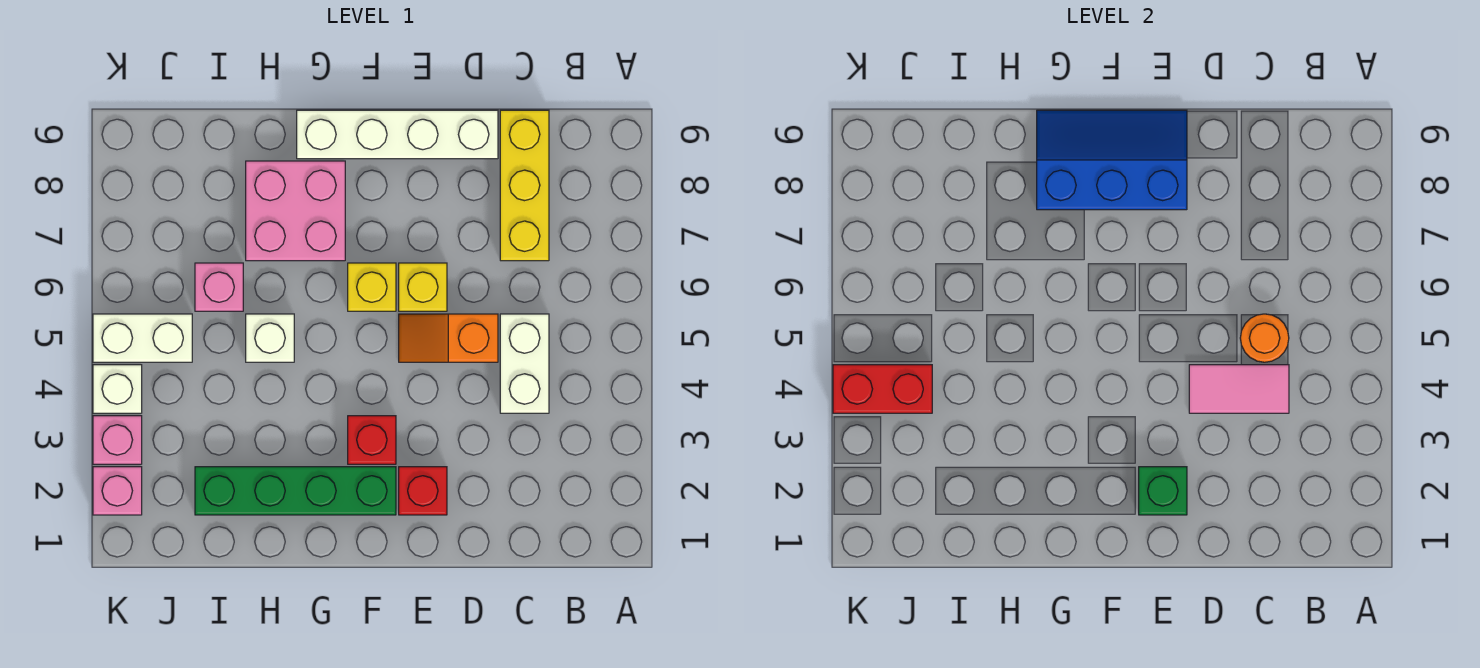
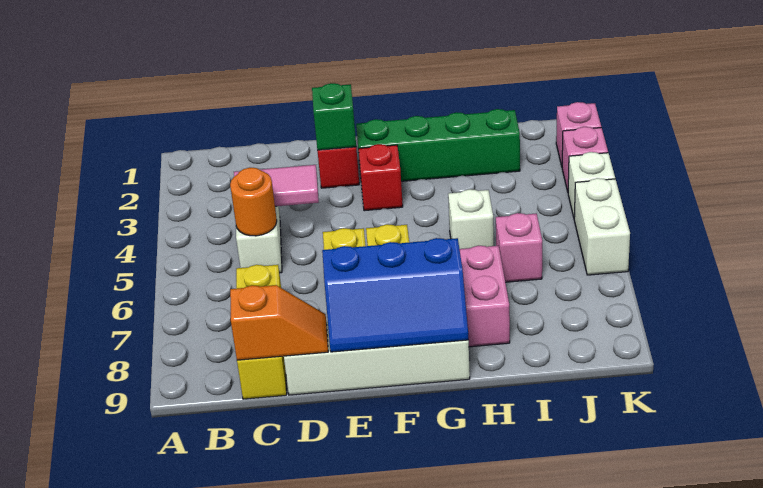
orange 1x2 slope [399,314,498,362] -> orange 1x2 slope moved to [230,285,328,360]
red 1x2 brick [833,365,932,413] -> none
white 1x2 brick [93,314,192,362] -> white 1x2 brick turned to [574,178,630,275]

